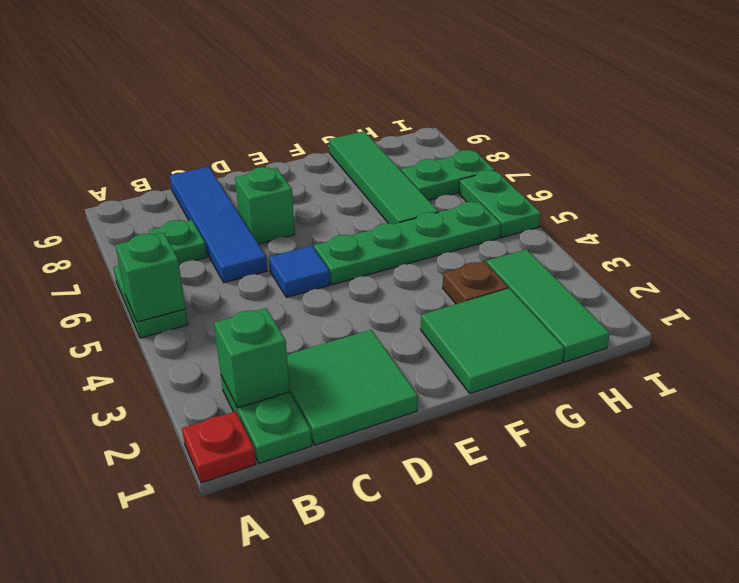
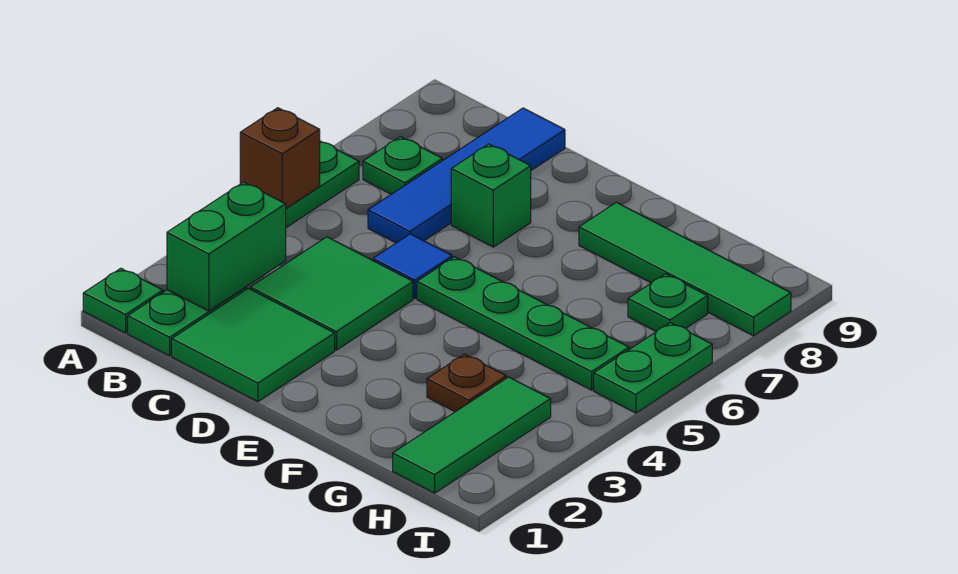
red 1x1 plate [182,411,256,483] -> green 1x1 plate [83,268,163,333]
green 1x1 brick [115,233,186,322] -> brown 1x1 brick [240,108,320,208]
green 1x1 brick [214,308,290,408] -> green 1x2 brick [167,182,286,311]
green 2x2 tile [421,288,564,394] -> green 2x2 tile moved to [250,237,413,350]
green 1x4 tile [329,131,438,224] -> green 1x4 tile turned to [579,202,791,336]
green 1x2 plate [401,150,495,200] -> green 1x1 plate [628,274,708,331]

